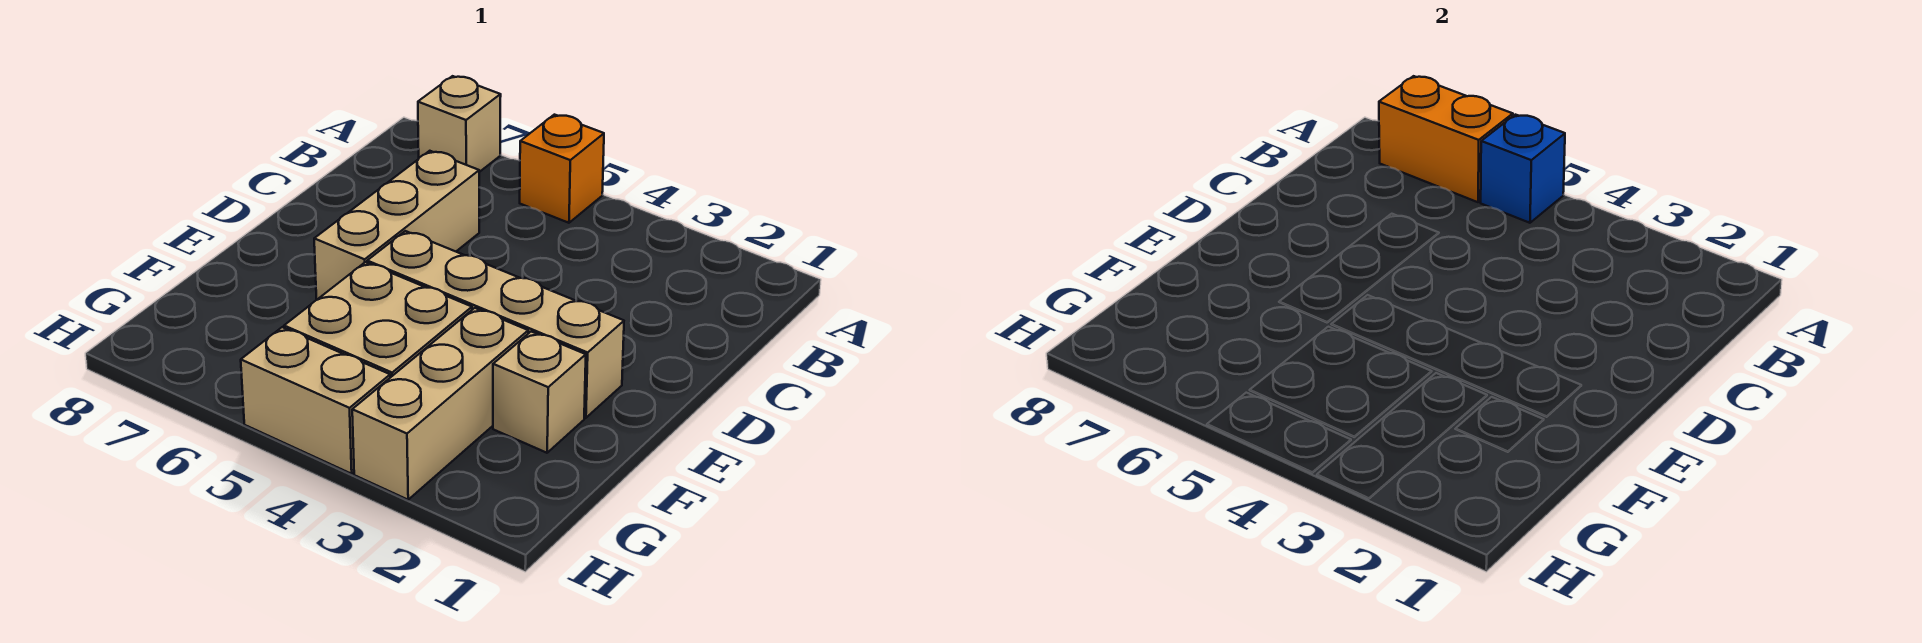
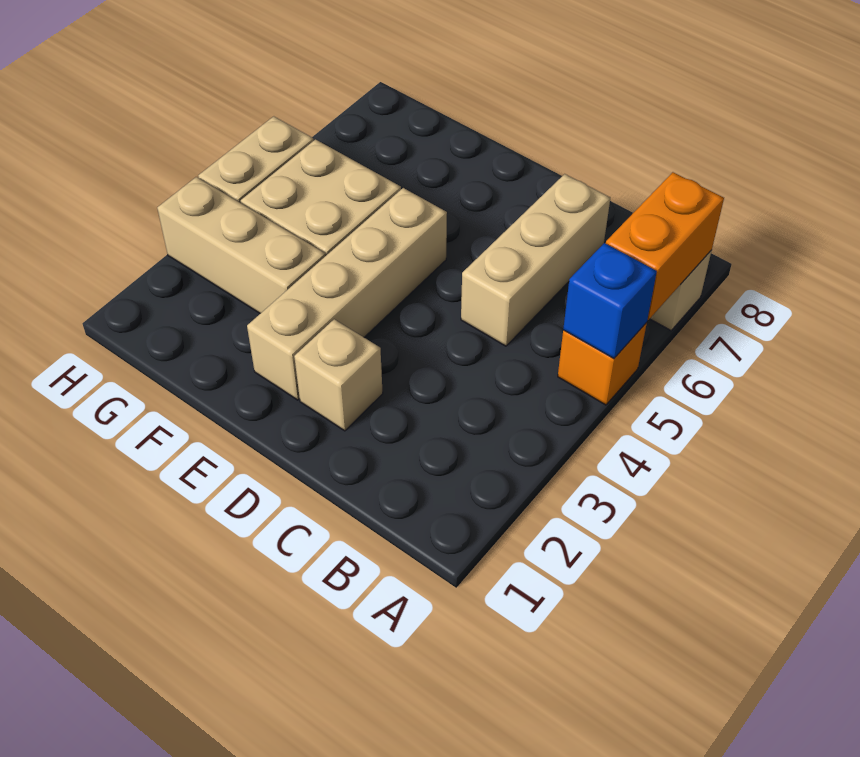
tan 1x3 brick [314,151,479,299] -> tan 1x3 brick turned to [461,174,610,346]
tan 1x1 brick [493,332,586,453] -> tan 1x1 brick moved to [294,319,383,431]

